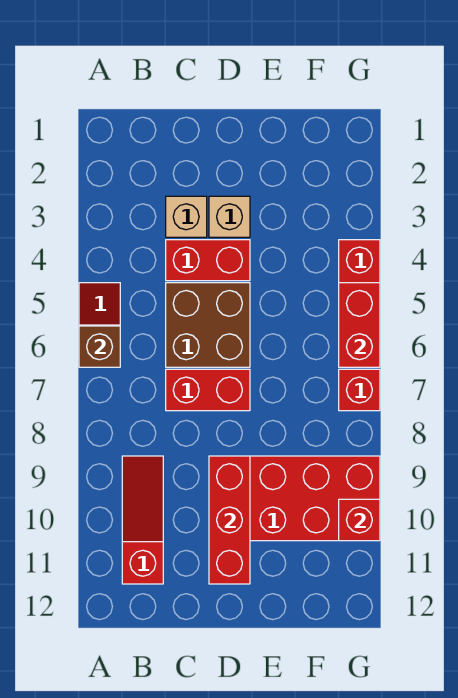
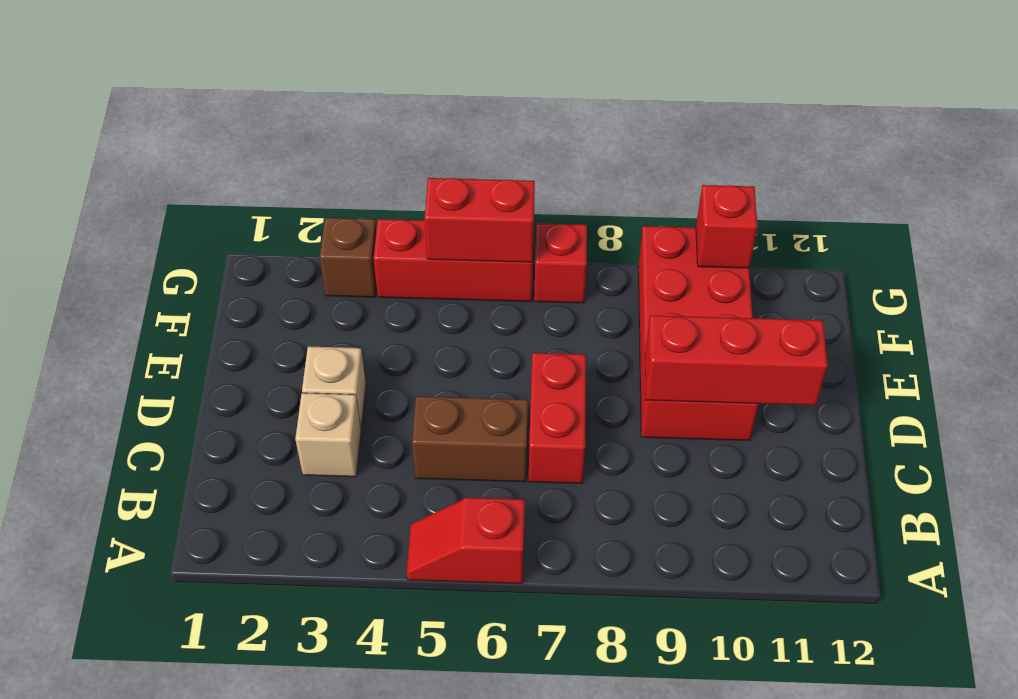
brown 1x1 brick [79,326,120,367] -> brown 1x1 brick moved to [320,218,377,297]
red 1x3 slope [122,456,163,584] -> none
red 1x2 brick [166,240,250,281] -> none
brown 2x2 brick [166,283,250,367] -> brown 1x2 brick [412,396,528,482]

